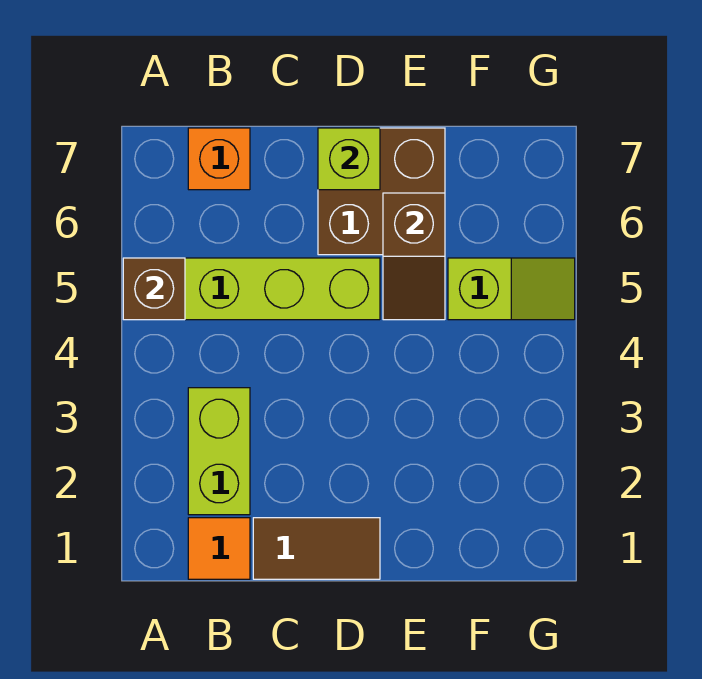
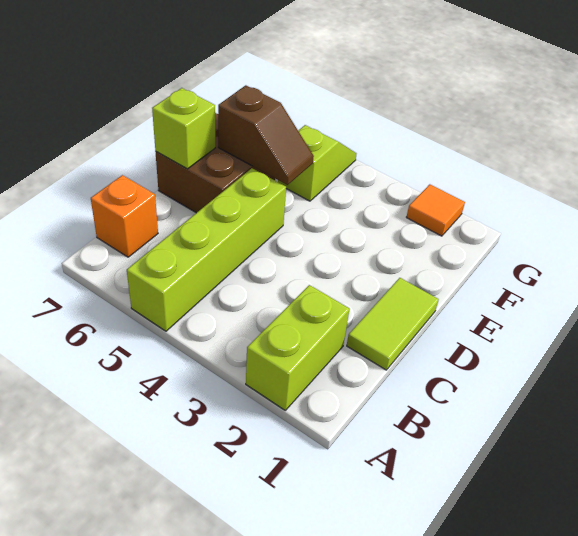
brown 1x1 brick [123,258,185,320] -> none
orange 1x1 tile [188,518,250,579] -> orange 1x1 tile moved to [406,184,465,236]
lime 1x2 brick [188,388,250,515] -> lime 1x2 brick turned to [246,285,350,410]
brown 1x2 tile [253,518,380,579] -> lime 1x2 tile [347,278,439,370]

